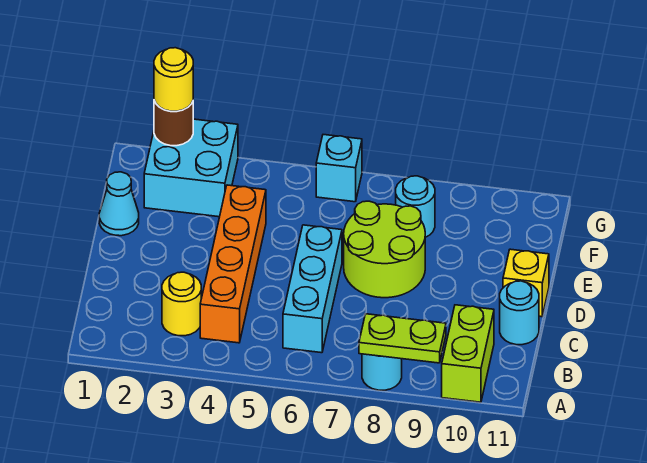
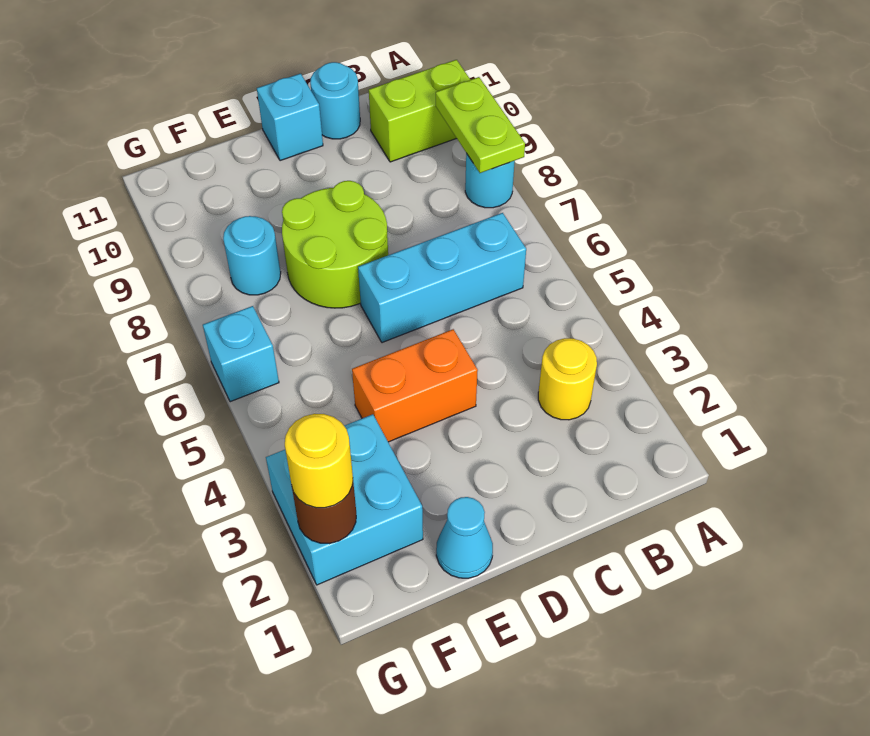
orange 1x4 brick [200,185,266,343] -> orange 1x2 brick [352,329,478,442]
yellow 1x1 brick [503,249,549,317] -> cyan 1x1 brick [257,74,323,161]

